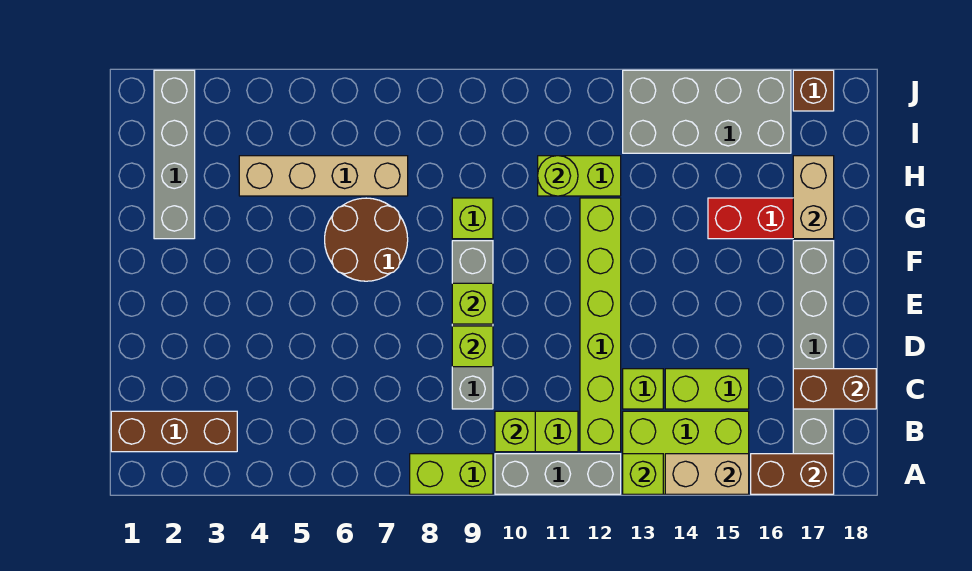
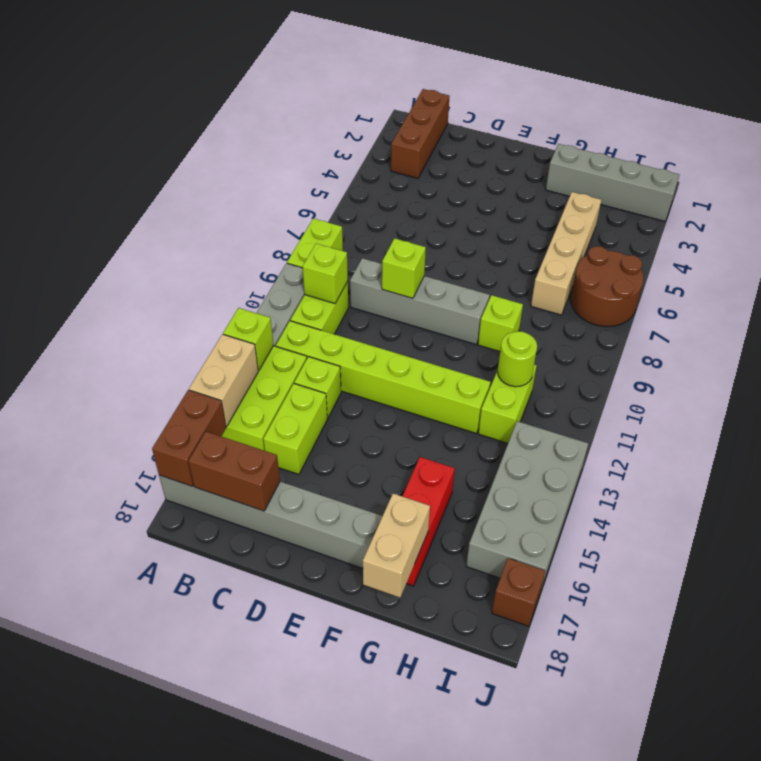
brown 1x2 brick [793,369,876,409] -> brown 1x2 brick turned to [188,432,280,511]
lime 1x1 brick [452,283,493,324] -> none
brown 2x2 round brick [325,198,408,281] -> brown 2x2 round brick moved to [571,246,644,327]
tan 1x2 brick [793,156,834,239] -> tan 1x2 brick turned to [363,494,430,597]

